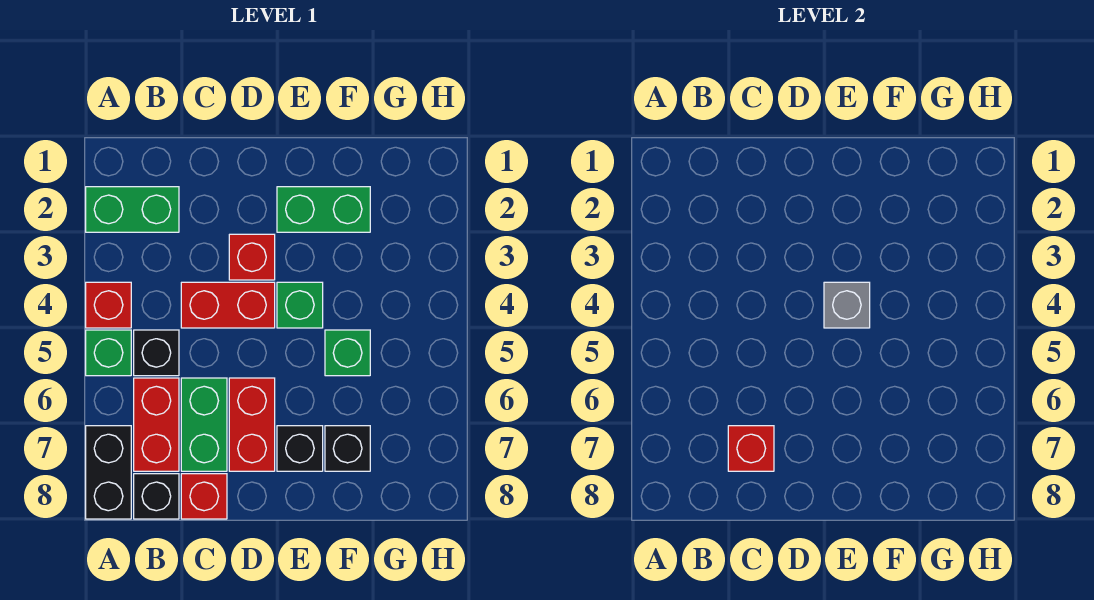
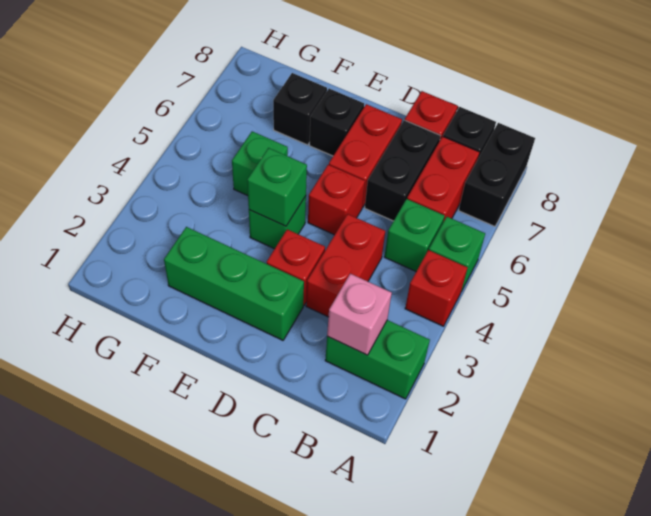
none -> pink 1x1 brick [327,274,392,355]
black 1x1 brick [134,330,179,376] -> green 1x1 brick [385,199,444,271]
red 1x2 brick [181,282,275,328] -> red 1x2 brick turned to [306,214,385,317]
green 1x2 brick [181,378,227,471] -> black 1x2 brick [365,120,440,221]
red 1x1 brick [728,426,774,471] -> red 1x1 brick moved to [308,165,365,235]
green 1x2 brick [277,187,370,232] -> green 1x3 brick [164,227,304,340]
grey 1x1 brick [824,282,870,328] -> green 1x1 brick [247,148,307,226]

